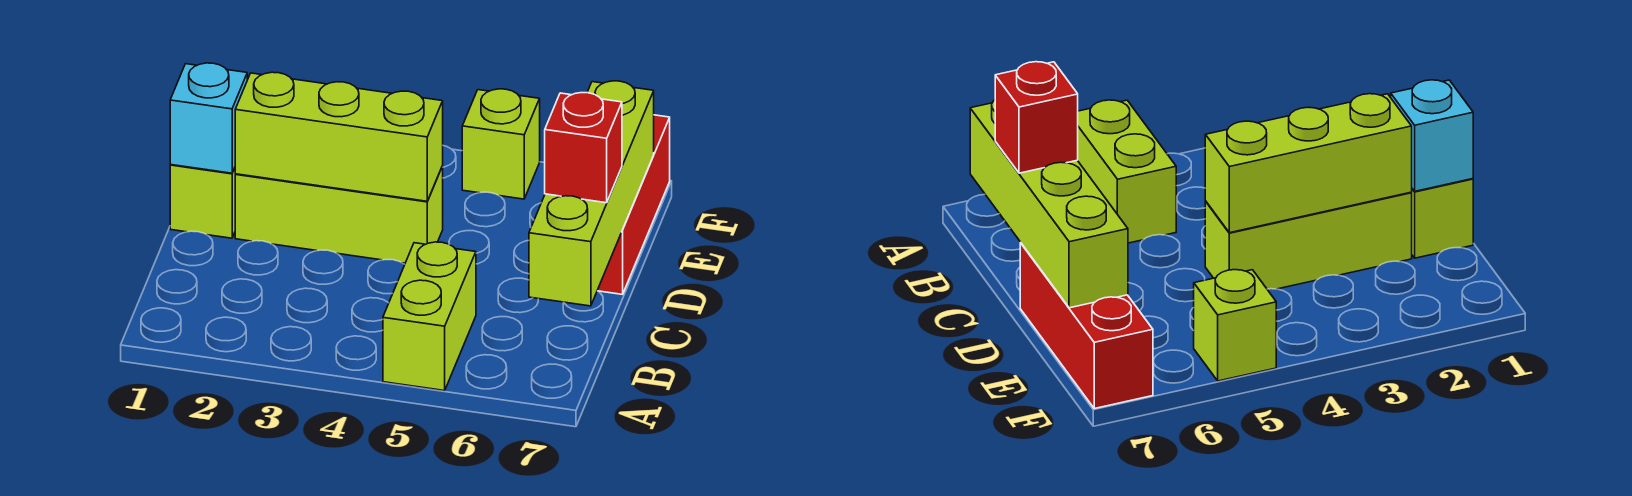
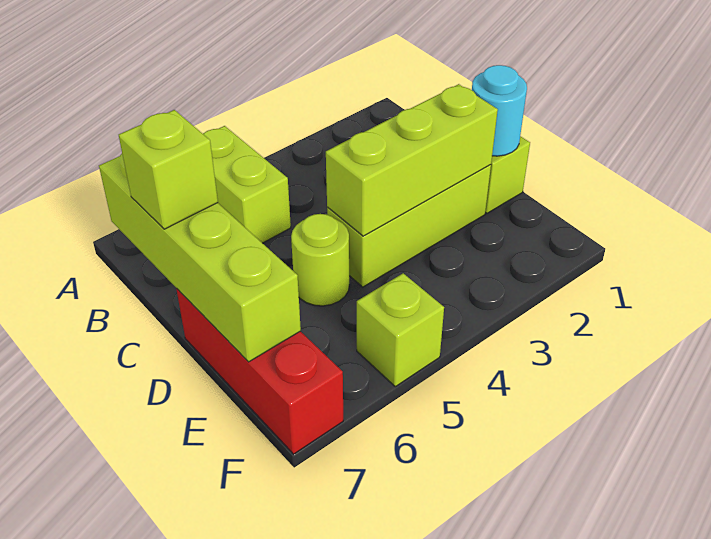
red 1x1 brick [545,93,622,203] -> lime 1x1 brick [119,110,218,229]
cyan 1x1 brick [170,63,247,173] -> cyan 1x1 round brick [472,65,527,156]
none -> lime 1x1 round brick [291,214,349,306]

